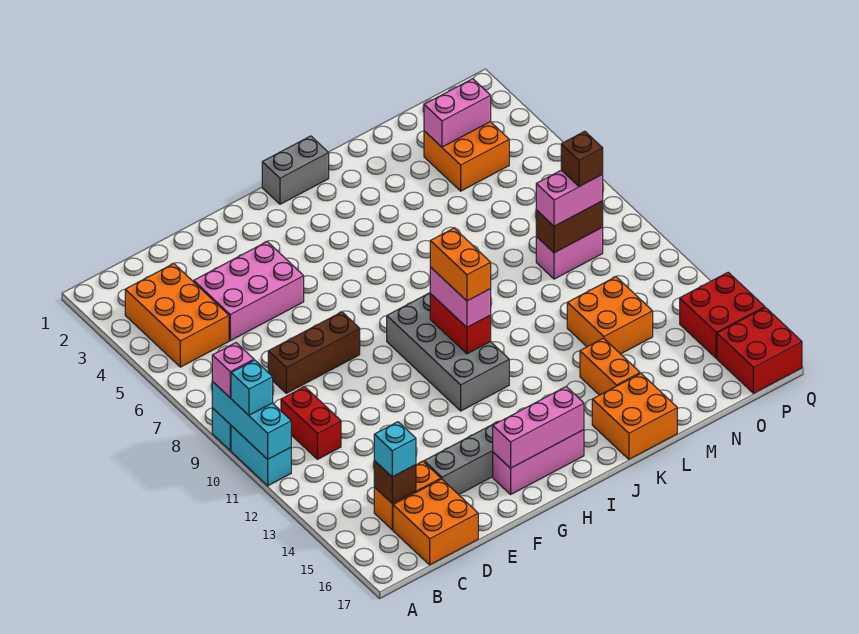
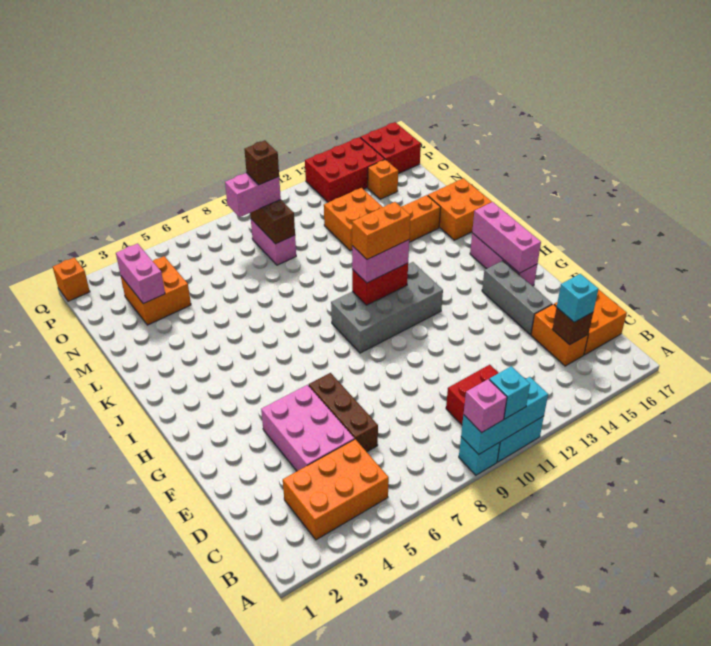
brown 1x3 brick [268,312,360,393] -> brown 1x3 brick moved to [309,373,378,452]
grey 1x2 brick [262,136,329,204] -> none
pink 1x2 brick [536,170,603,226] -> pink 1x2 brick turned to [225,173,281,217]
none -> orange 1x1 brick [368,159,398,199]
red 2x2 brick [680,272,765,358] -> red 2x3 brick [305,137,385,202]
none -> orange 1x1 brick [53,257,90,301]

